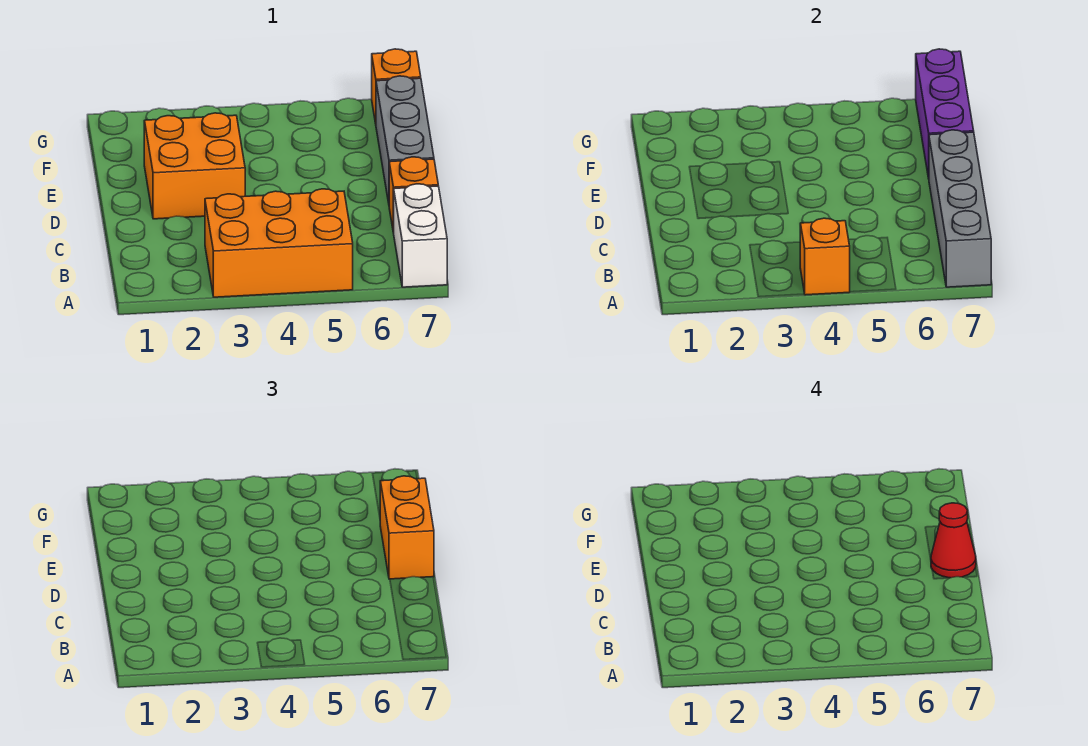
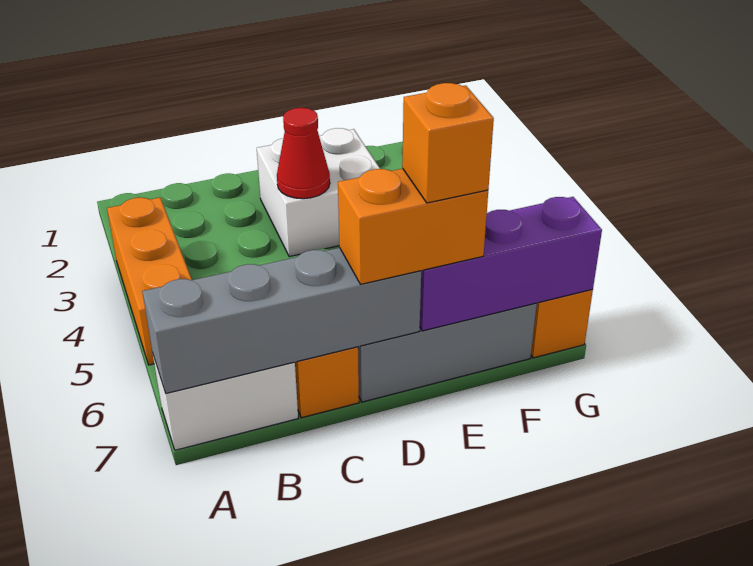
orange 2x3 brick [205,189,353,297] -> orange 1x3 brick [107,198,192,365]
orange 1x1 brick [800,218,850,295] -> orange 1x1 brick moved to [402,83,494,203]
orange 2x2 brick [144,113,245,219] -> white 2x2 brick [257,128,380,257]
red 1x1 cone [931,503,976,578] -> red 1x1 cone moved to [277,108,330,199]

